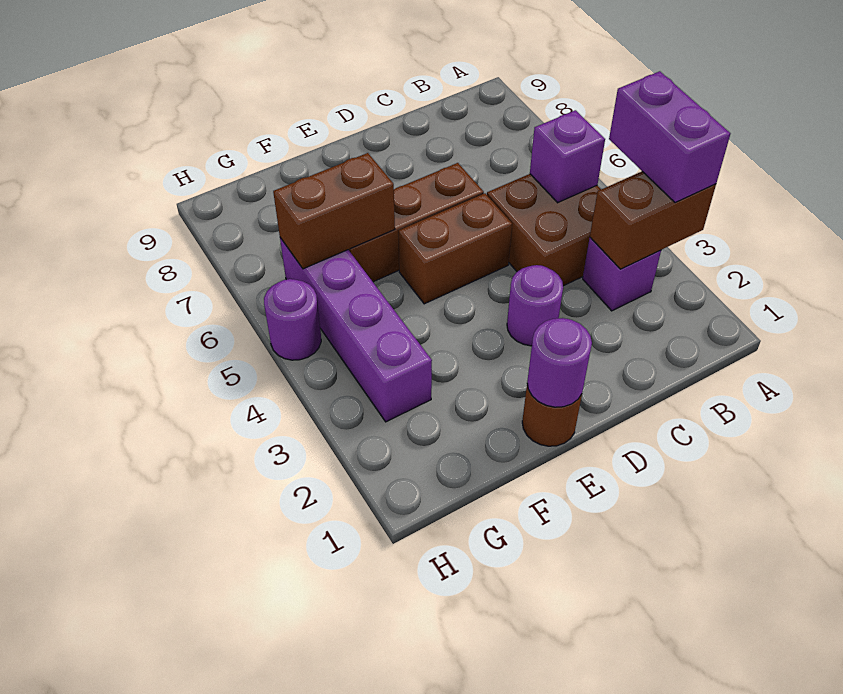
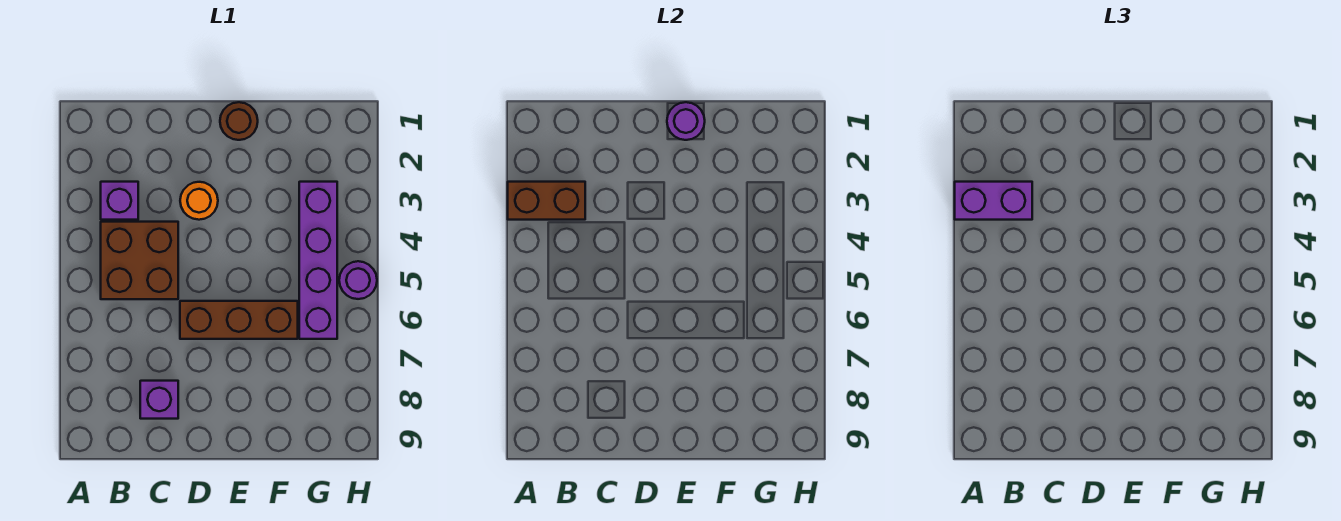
purple 1x2 brick [609,71,730,203] -> purple 1x2 brick turned to [955,182,1032,220]
purple 1x1 brick [530,110,605,203] -> purple 1x1 brick moved to [140,381,178,419]
purple 1x1 round brick [507,265,563,346] -> orange 1x1 round brick [180,182,218,220]
brown 1x2 brick [398,193,512,304] -> none
brown 1x2 brick [273,153,395,269] -> none

